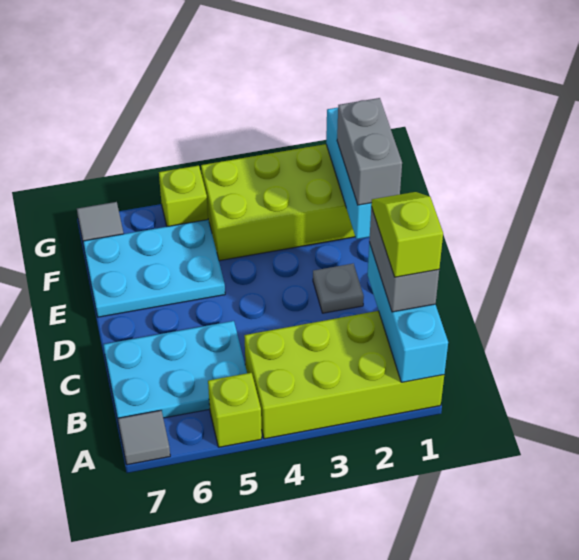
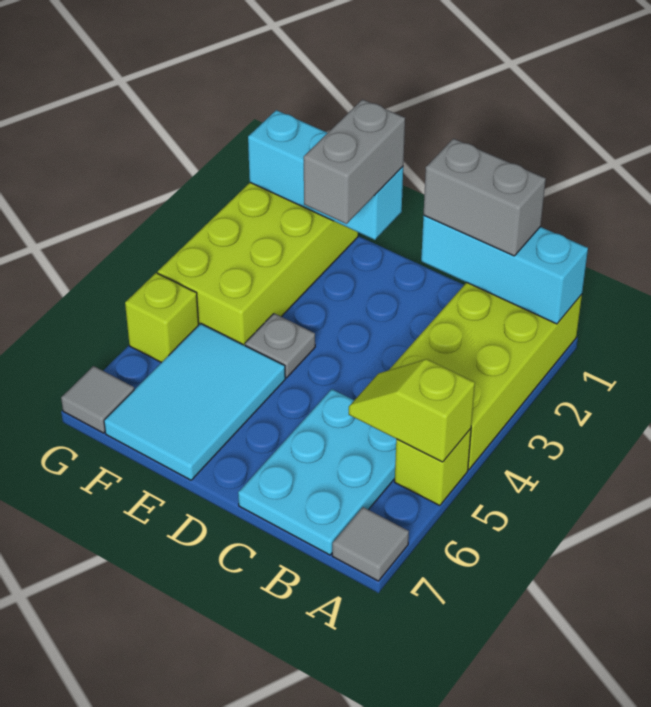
lime 1x2 slope [371,192,443,277] -> lime 1x2 slope moved to [349,359,475,462]
grey 1x1 plate [313,264,364,313] -> grey 1x1 plate moved to [245,313,315,378]
grey 1x2 brick [337,98,402,205] -> grey 1x2 brick turned to [304,99,405,224]
cyan 2x3 plate [83,220,225,317] -> cyan 2x3 tile [104,323,285,480]

